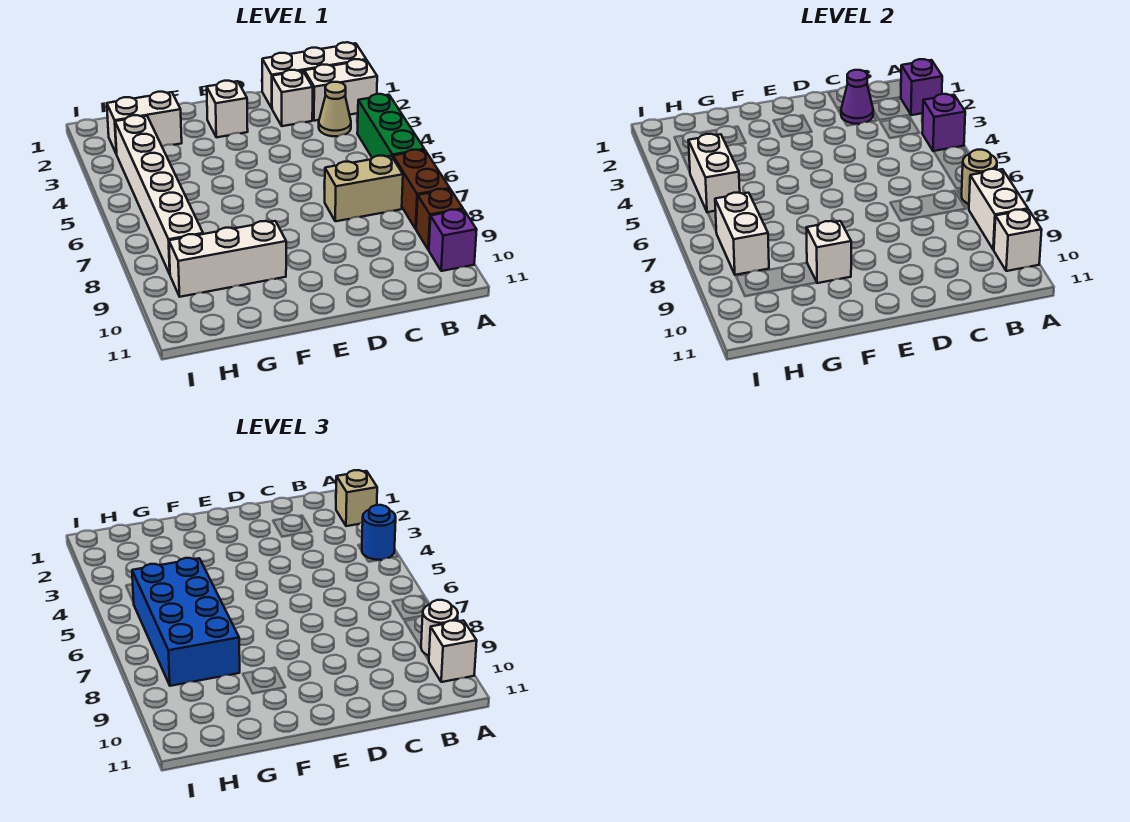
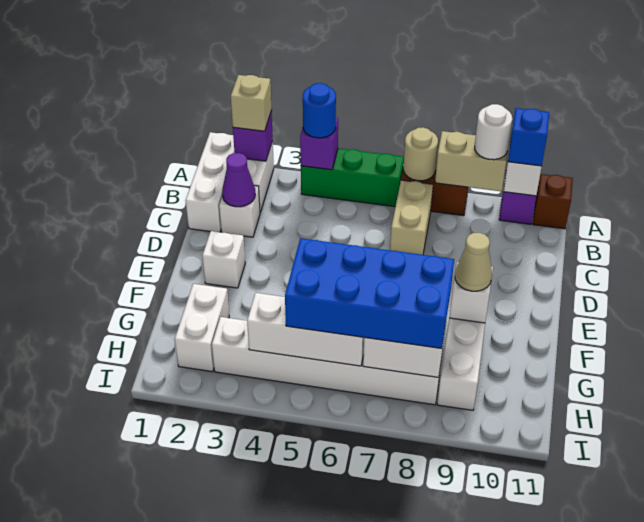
white 1x2 brick [969,169,1028,250] -> tan 1x2 brick [435,131,508,191]
brown 1x1 brick [416,189,463,250] -> brown 1x1 brick moved to [533,174,573,229]
white 1x1 brick [429,620,477,682] -> blue 1x1 brick [508,108,549,166]
tan 1x1 cone [319,82,351,136] -> tan 1x1 cone moved to [455,233,492,291]
white 1x2 brick [688,134,740,212] -> white 1x3 brick [247,293,364,366]

